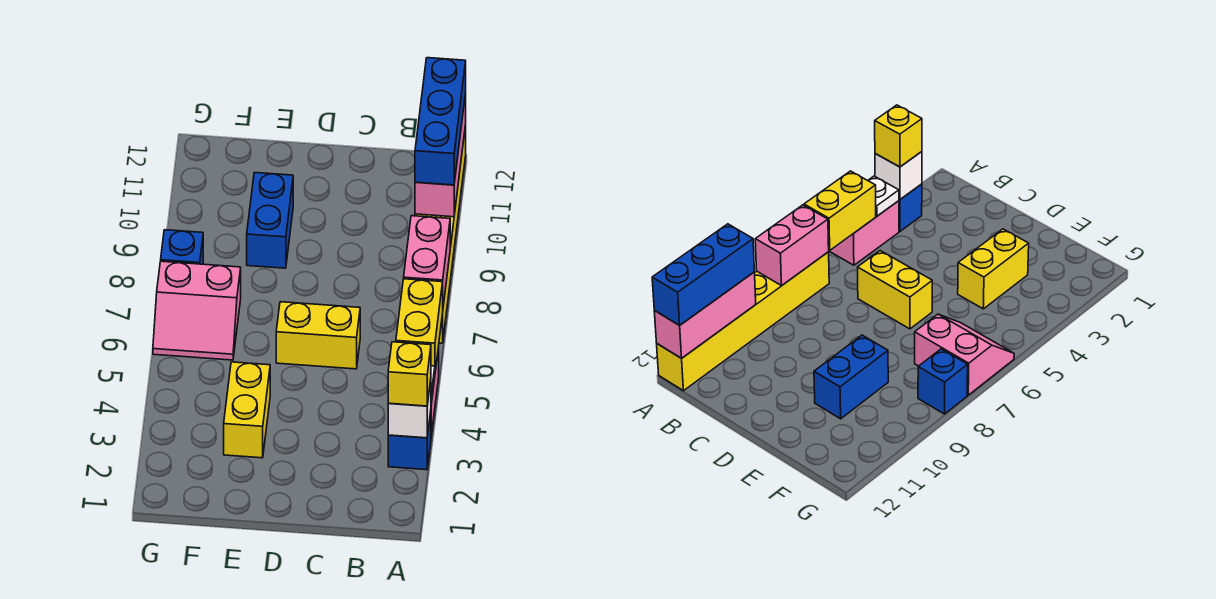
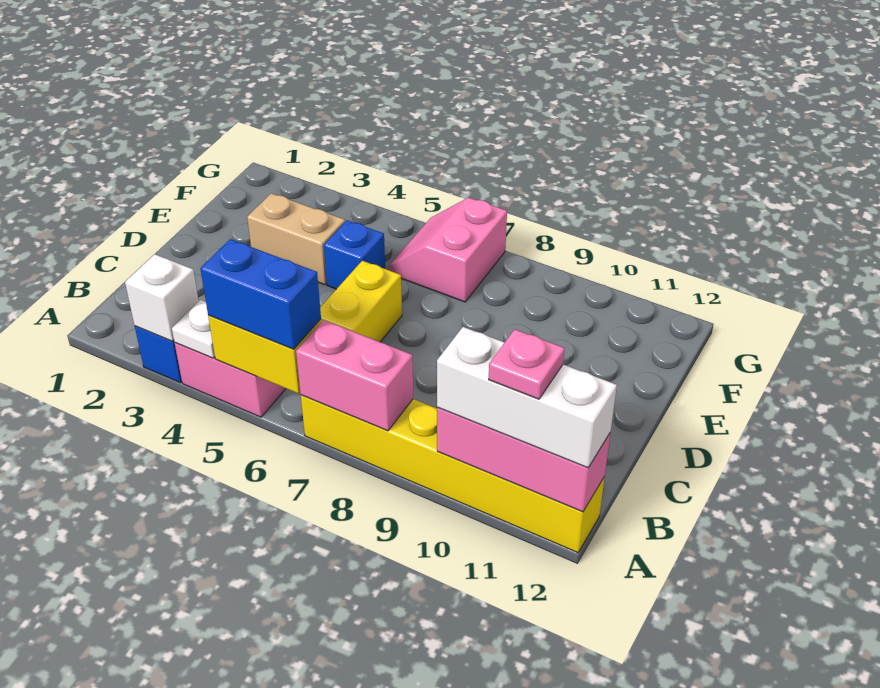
yellow 1x1 brick [388,342,431,406] -> none
blue 1x3 brick [415,58,466,185] -> white 1x3 brick [437,327,617,468]
none -> pink 1x1 plate [489,329,565,399]
yellow 1x2 brick [224,362,270,458] -> tan 1x2 brick [247,193,345,285]
blue 1x2 brick [247,173,293,268] -> blue 1x2 brick moved to [200,239,321,349]
blue 1x1 brick [161,230,203,264] -> blue 1x1 brick moved to [324,220,385,289]

